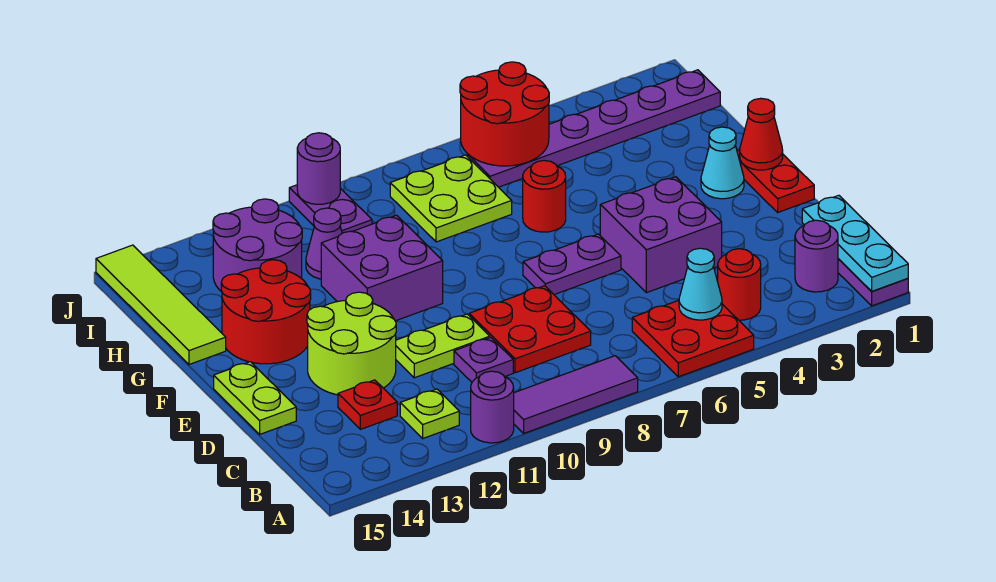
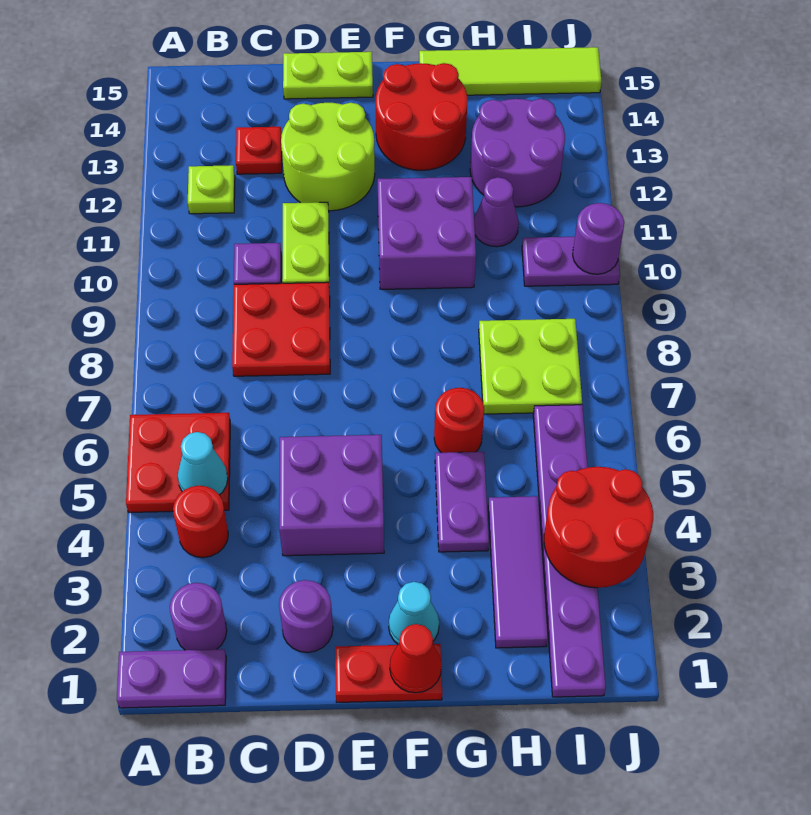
cyan 1x3 plate [802,195,908,291] -> none
purple 1x3 tile [514,356,638,433] -> purple 1x3 tile moved to [488,496,548,648]
purple 1x1 round brick [471,371,514,443] -> purple 1x1 round brick moved to [279,580,333,653]
purple 1x2 plate [523,234,621,295] -> purple 1x2 plate moved to [435,452,489,552]
red 2x2 round brick [460,62,549,166] -> red 2x2 round brick moved to [544,467,653,588]

